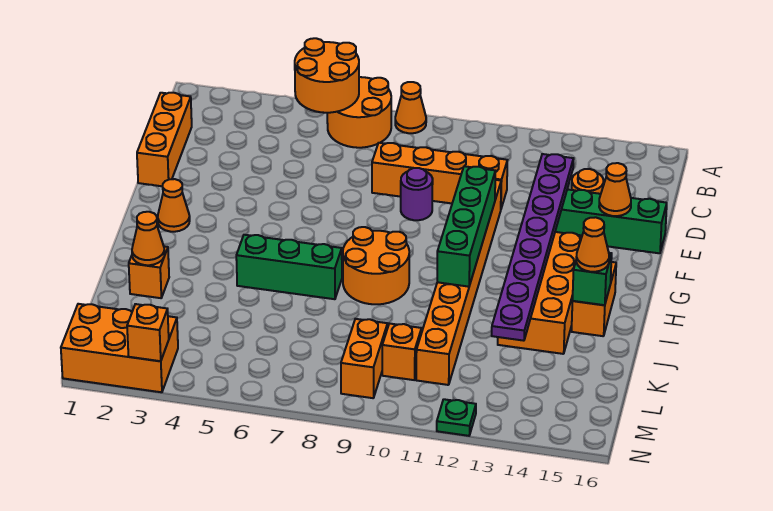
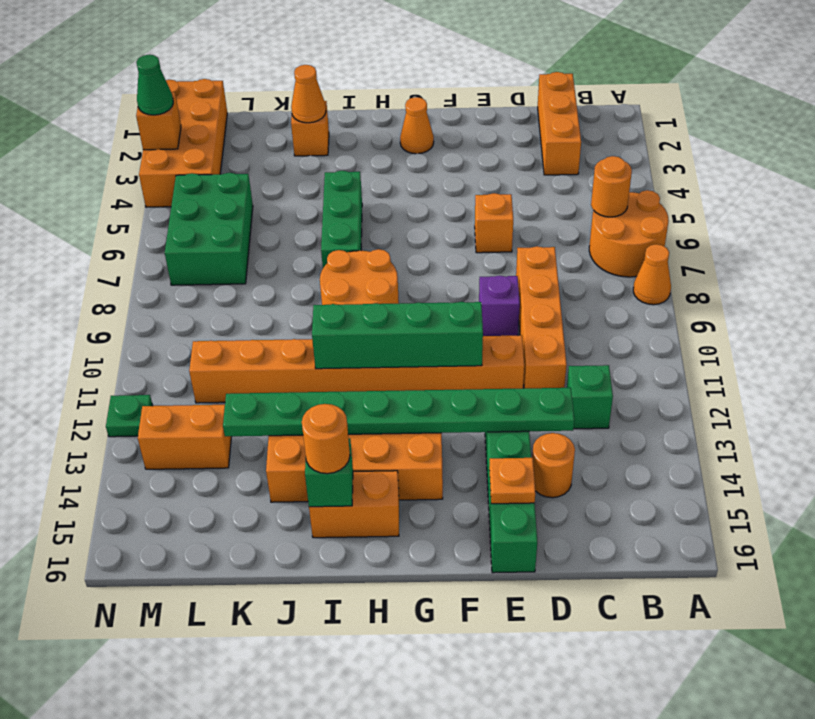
orange 2x2 round brick [295,38,359,113] -> orange 1x1 round brick [591,156,632,217]
orange 1x3 brick [137,93,192,186] -> orange 1x3 brick turned to [538,72,581,175]
none -> green 1x1 brick [567,365,613,429]
purple 1x8 plate [492,154,574,341] -> green 1x8 plate [223,388,574,436]
purple 1x1 round brick [401,168,433,220] -> purple 1x1 brick [479,276,520,336]
orange 1x1 cone [599,163,631,216] -> orange 1x1 plate [489,458,535,504]
orange 1x1 cone [576,217,609,272] -> orange 1x1 round brick [302,404,350,474]
none -> green 2x3 brick [165,173,253,285]
orange 1x2 brick [341,319,388,398] -> orange 1x2 brick moved to [138,405,232,469]
orange 1x1 brick [382,324,422,380] -> orange 1x1 brick moved to [475,193,513,253]
orange 2x3 brick [61,304,178,392] -> orange 2x4 brick [139,79,227,207]
none -> green 1x1 cone [136,55,173,115]

